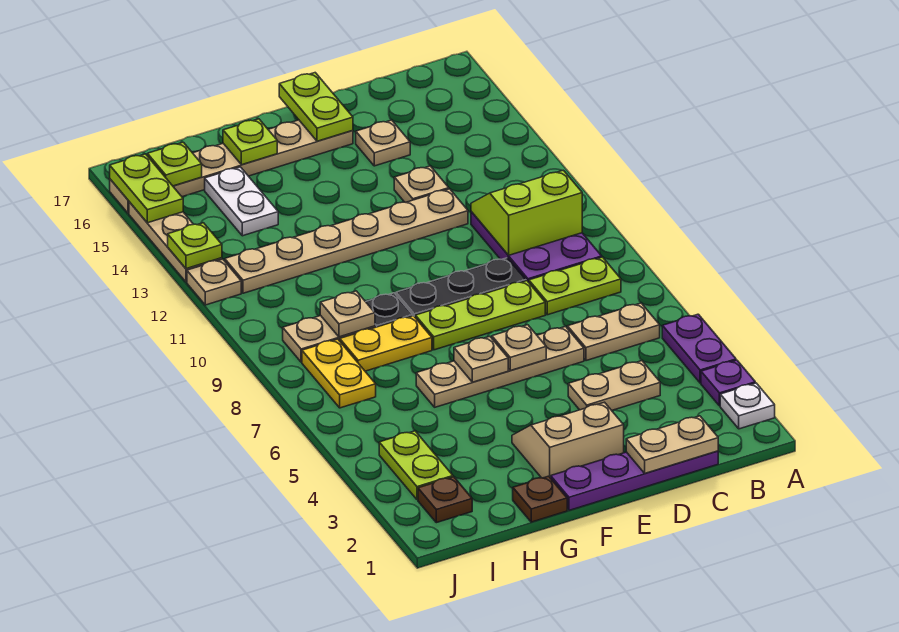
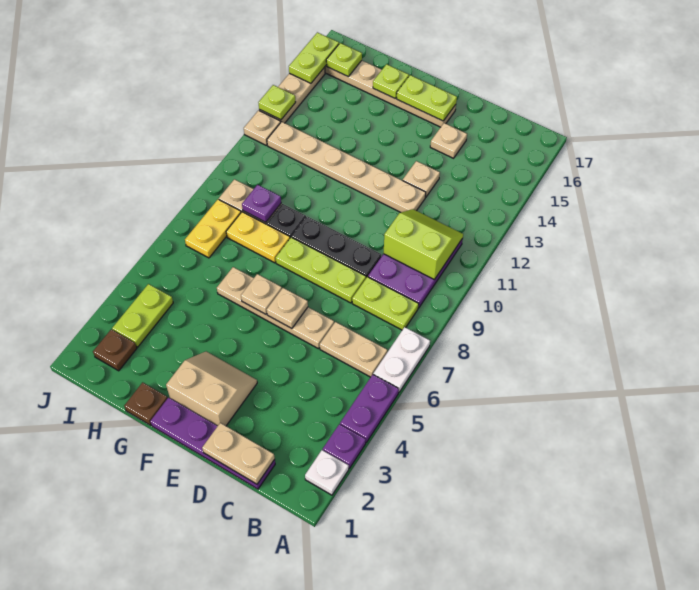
tan 1x2 plate [568,361,660,410] -> none
lime 1x2 plate [279,73,353,141] -> lime 1x2 plate turned to [397,75,457,121]
tan 1x1 plate [320,291,375,337] -> purple 1x1 plate [242,185,281,222]
white 1x2 plate [205,167,278,236] -> white 1x2 plate moved to [373,327,430,392]

